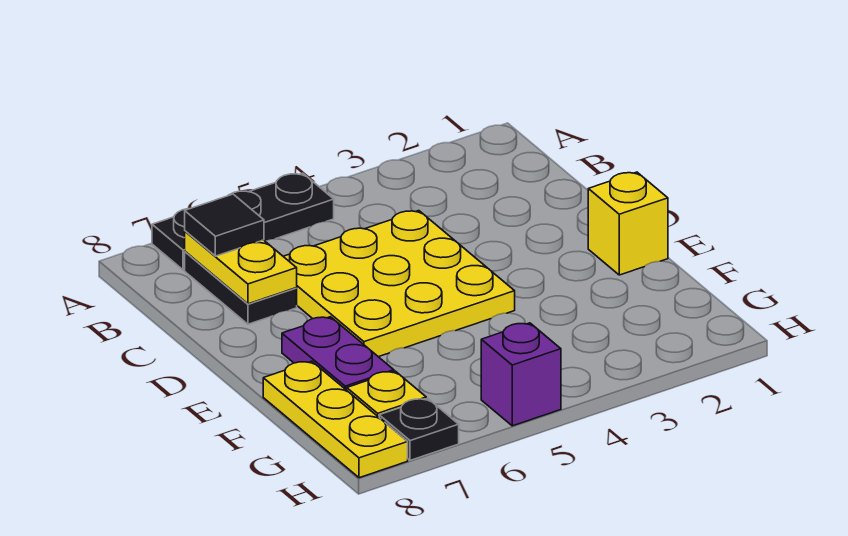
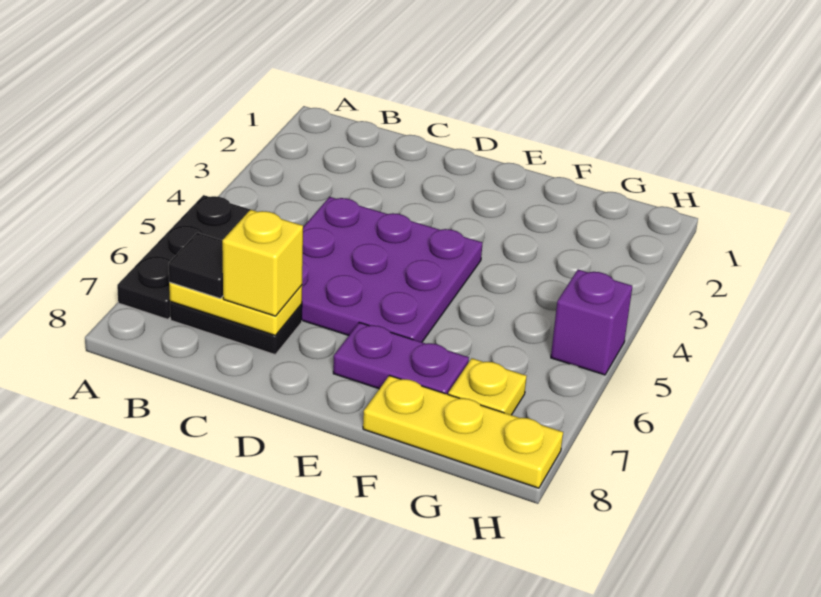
yellow 3x3 plate [283,211,515,357] -> purple 3x3 plate [302,197,483,342]
yellow 1x1 brick [588,172,668,275] -> yellow 1x1 brick moved to [222,210,303,316]
black 1x1 plate [379,398,459,460] -> none

